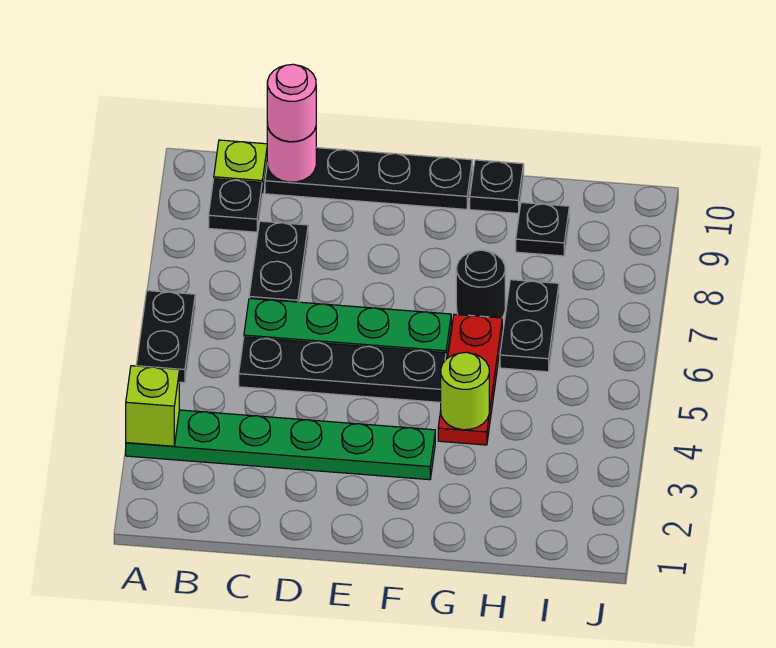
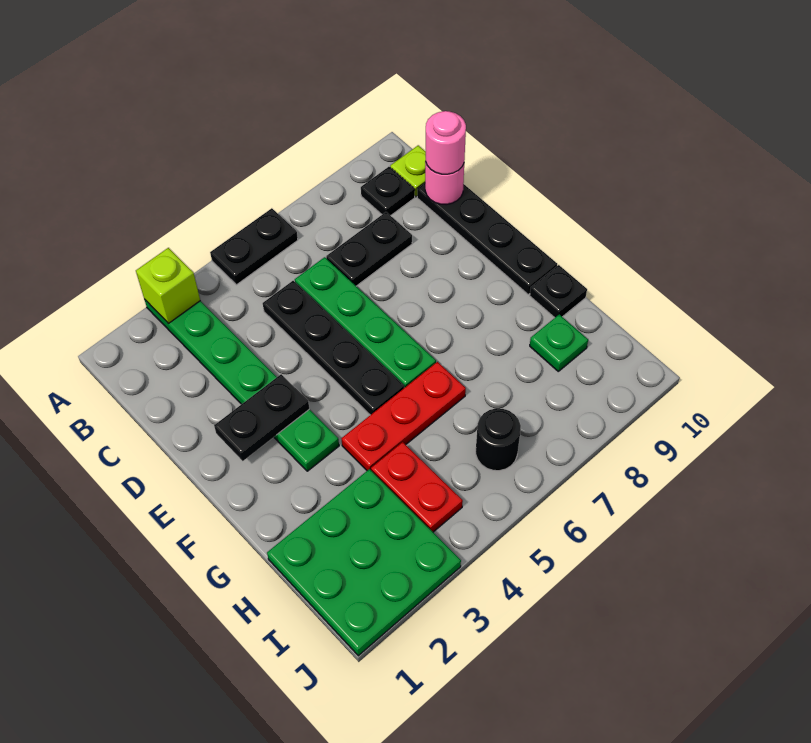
lime 1x1 round brick [441,352,489,430] -> none
black 1x1 round brick [456,250,505,318] -> black 1x1 round brick moved to [476,408,521,471]
none -> green 3x3 plate [267,469,461,656]
none -> red 1x2 plate [371,442,463,532]
black 1x2 plate [500,280,559,372] -> black 1x2 plate moved to [214,374,309,461]
black 1x1 plate [516,202,569,256] -> green 1x1 plate [530,314,588,371]

